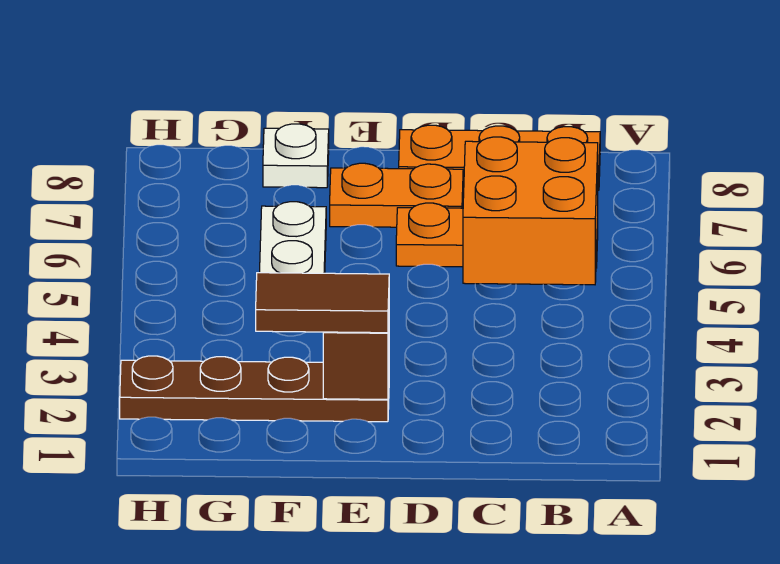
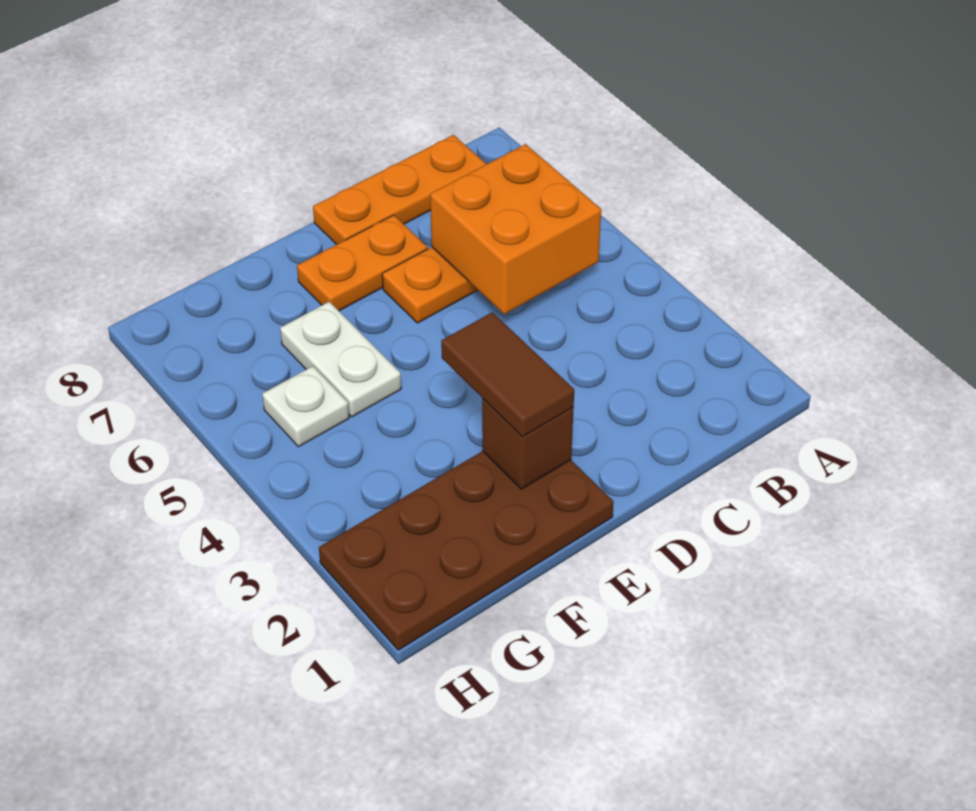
brown 1x4 plate [120,356,389,422] -> brown 2x4 plate [319,451,614,650]
brown 1x2 tile [256,273,389,333] -> brown 1x2 tile turned to [441,312,574,437]
white 1x1 plate [263,124,329,188] -> white 1x1 plate moved to [262,366,349,447]

